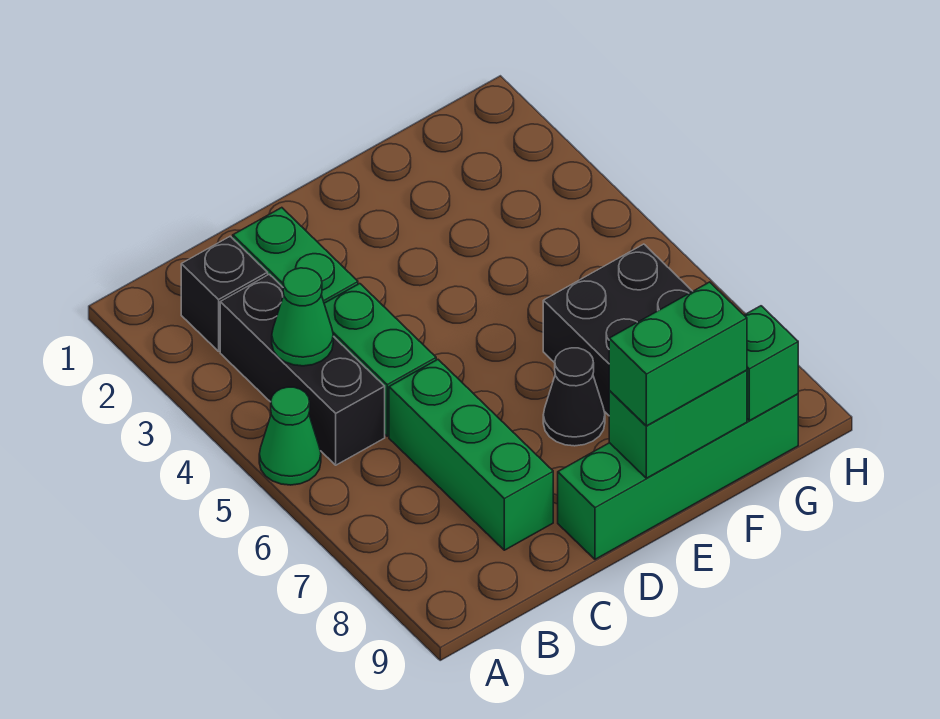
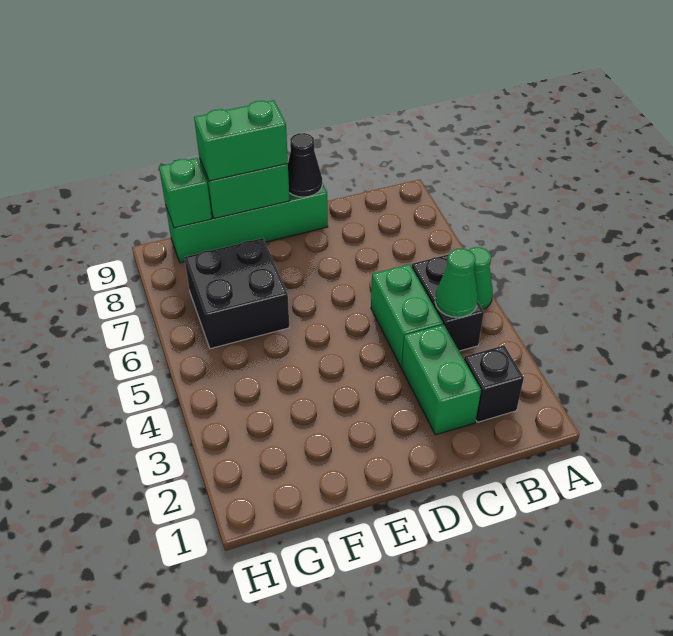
black 1x3 brick [220,274,385,465] -> black 1x2 brick [412,254,484,351]
green 1x3 brick [389,360,553,550] -> none
black 1x1 cone [543,348,605,446] -> black 1x1 cone moved to [288,133,322,197]

